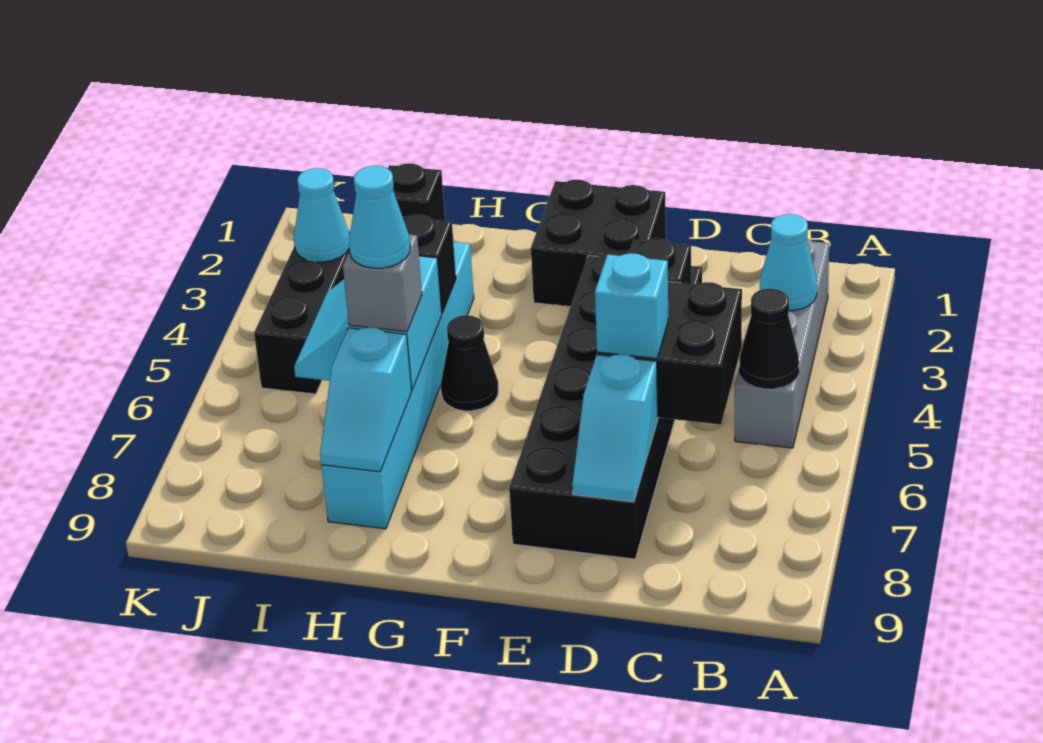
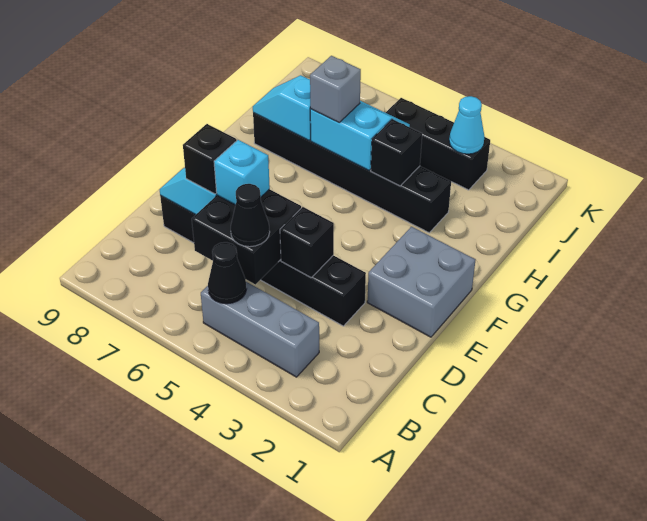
grey 1x4 brick [735,239,829,448] -> grey 1x3 brick [201,282,319,377]
cyan 1x1 cone [760,214,817,311] -> none
black 2x6 brick [509,254,702,559] -> black 1x6 brick [160,196,366,326]
black 2x2 brick [531,180,666,307] -> grey 2x2 brick [367,227,475,337]
black 1x1 cone [441,315,498,411] -> black 1x1 cone moved to [231,184,270,247]
cyan 1x6 brick [322,242,474,529] -> black 1x6 brick [253,113,451,233]
cyan 1x1 cone [349,166,410,268] -> none
black 1x1 brick [388,163,445,221] -> black 1x1 brick moved to [183,124,237,194]

